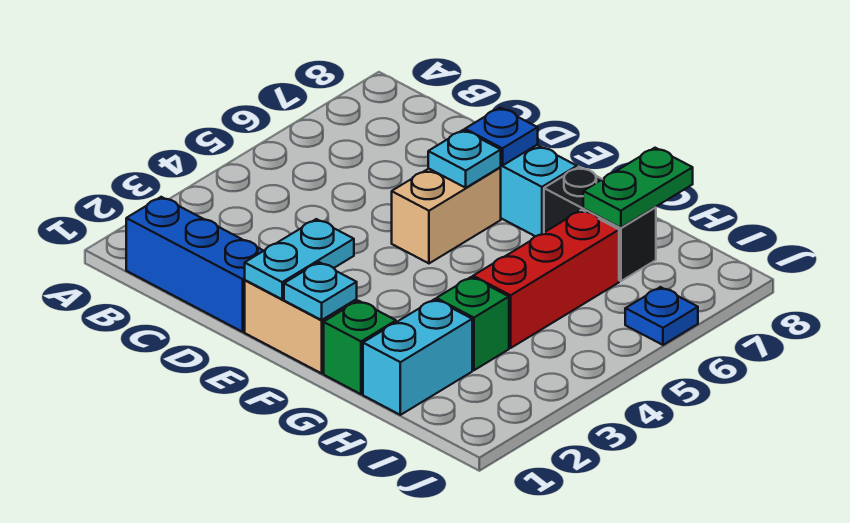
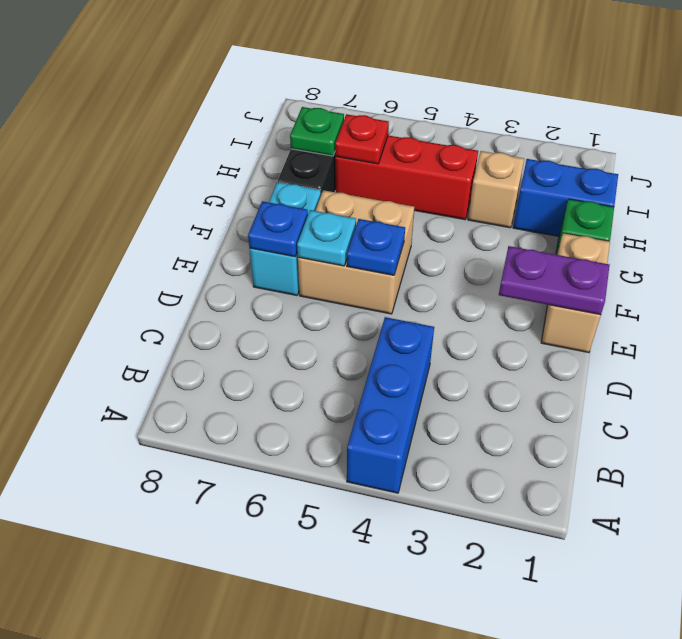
blue 1x3 brick [126,197,263,332] -> blue 1x3 brick moved to [347,317,434,493]
cyan 1x2 plate [245,219,354,299] -> purple 1x2 plate [499,246,610,315]
tan 1x2 brick [392,168,501,263] -> tan 2x2 brick [298,190,414,314]
cyan 1x1 plate [284,262,357,320] -> none
cyan 1x2 brick [363,299,472,415] -> blue 1x2 brick [513,159,618,236]
green 1x1 brick [436,277,509,370] -> tan 1x1 brick [468,151,524,228]
none -> red 1x1 plate [335,114,389,164]
green 1x2 plate [583,148,693,228] -> green 1x1 plate [290,107,344,156]
blue 1x1 plate [625,287,698,345] -> blue 1x1 plate moved to [347,219,405,275]

